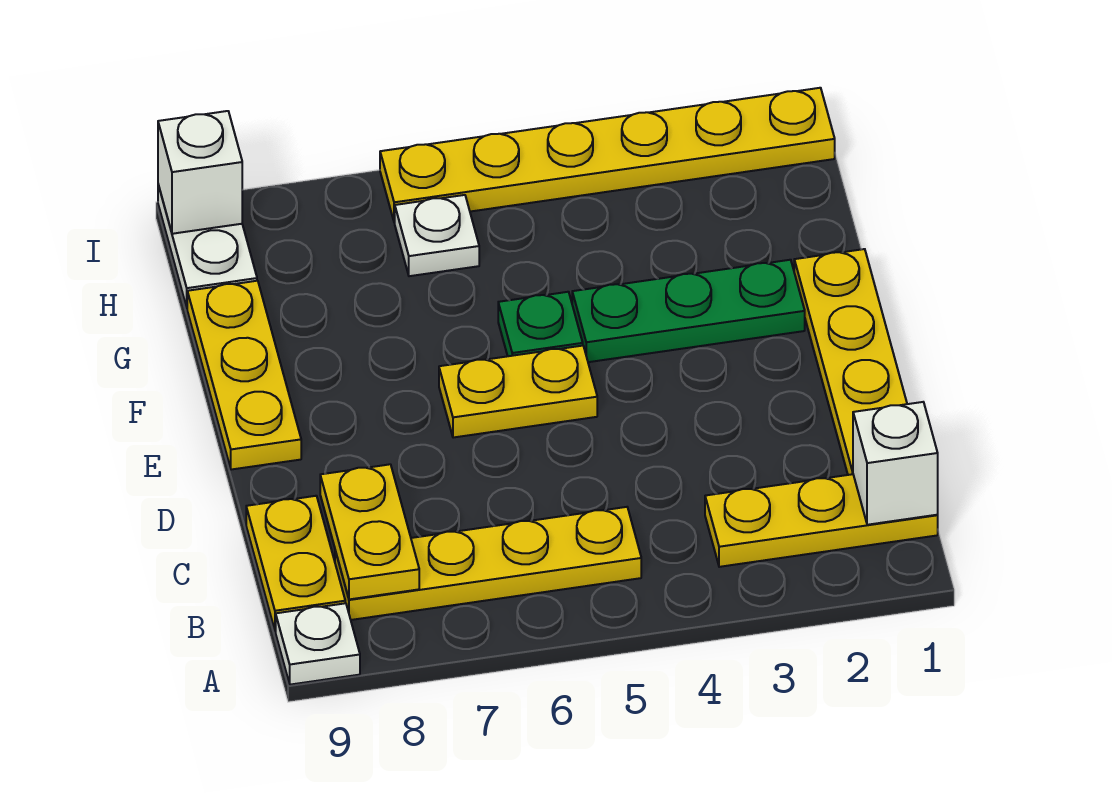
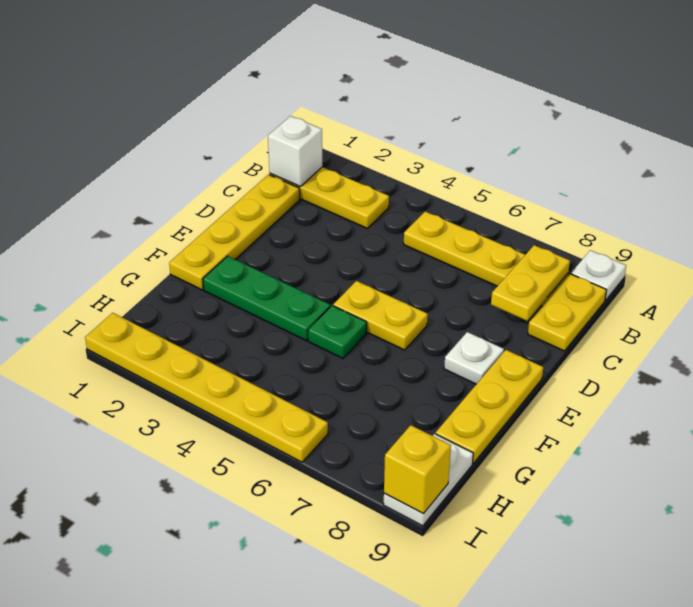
white 1x1 plate [395,195,479,276] -> white 1x1 plate moved to [444,332,504,384]
white 1x1 brick [158,111,242,234] -> yellow 1x1 brick [384,425,451,513]

